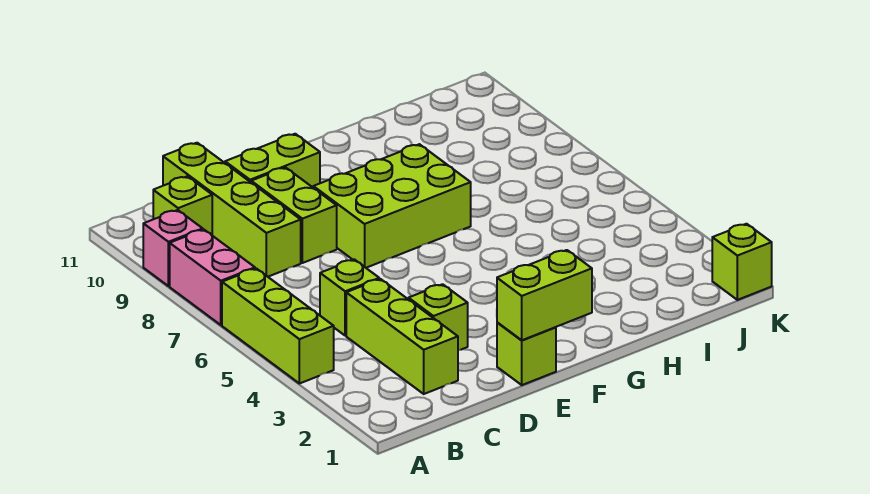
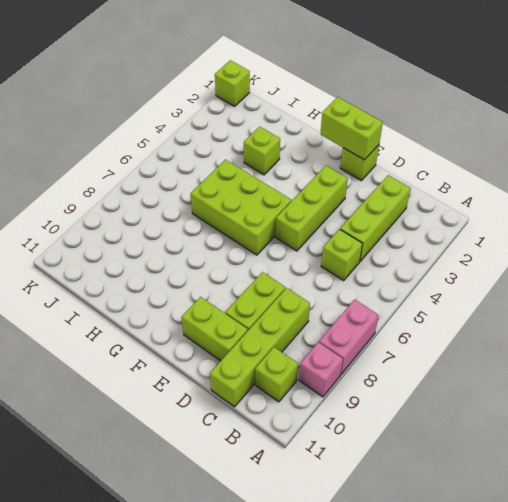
lime 1x3 brick [222,268,334,384] -> lime 1x3 brick moved to [275,166,348,251]
lime 1x1 brick [409,284,468,350] -> lime 1x1 brick moved to [244,127,280,175]
lime 2x3 brick [313,144,471,268] -> lime 2x3 brick moved to [191,160,291,255]

